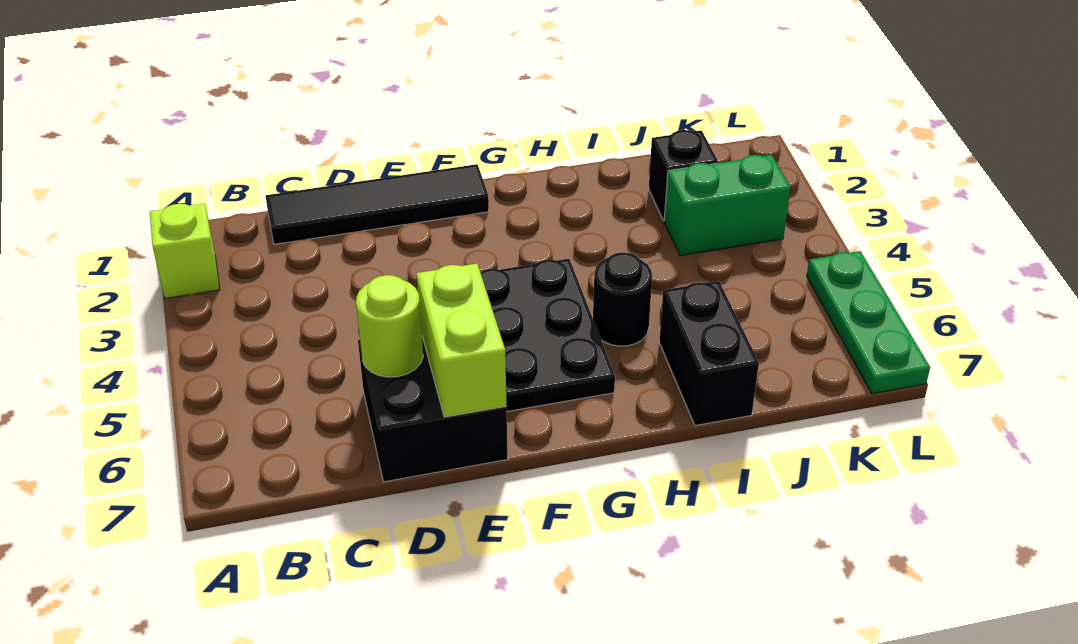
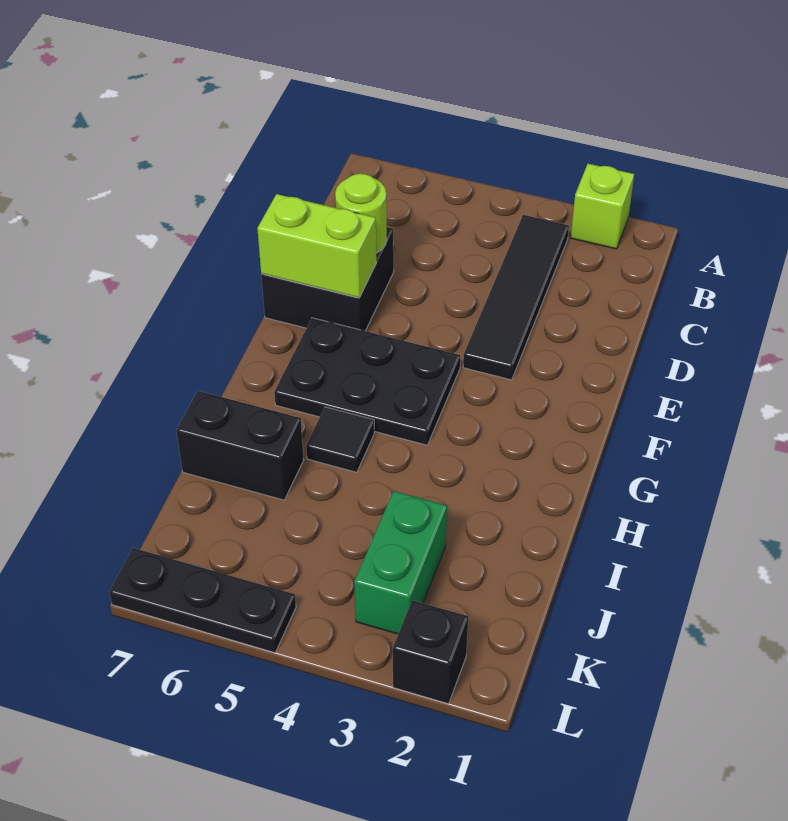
black 1x4 tile [266,164,489,244] -> black 1x4 tile moved to [463,215,569,380]
black 1x1 round brick [593,253,652,346] -> black 1x1 tile [306,407,374,472]
black 1x1 brick [649,130,718,220] -> black 1x1 brick moved to [393,600,468,704]
green 1x3 plate [807,251,930,394] -> black 1x3 plate [109,548,296,653]

